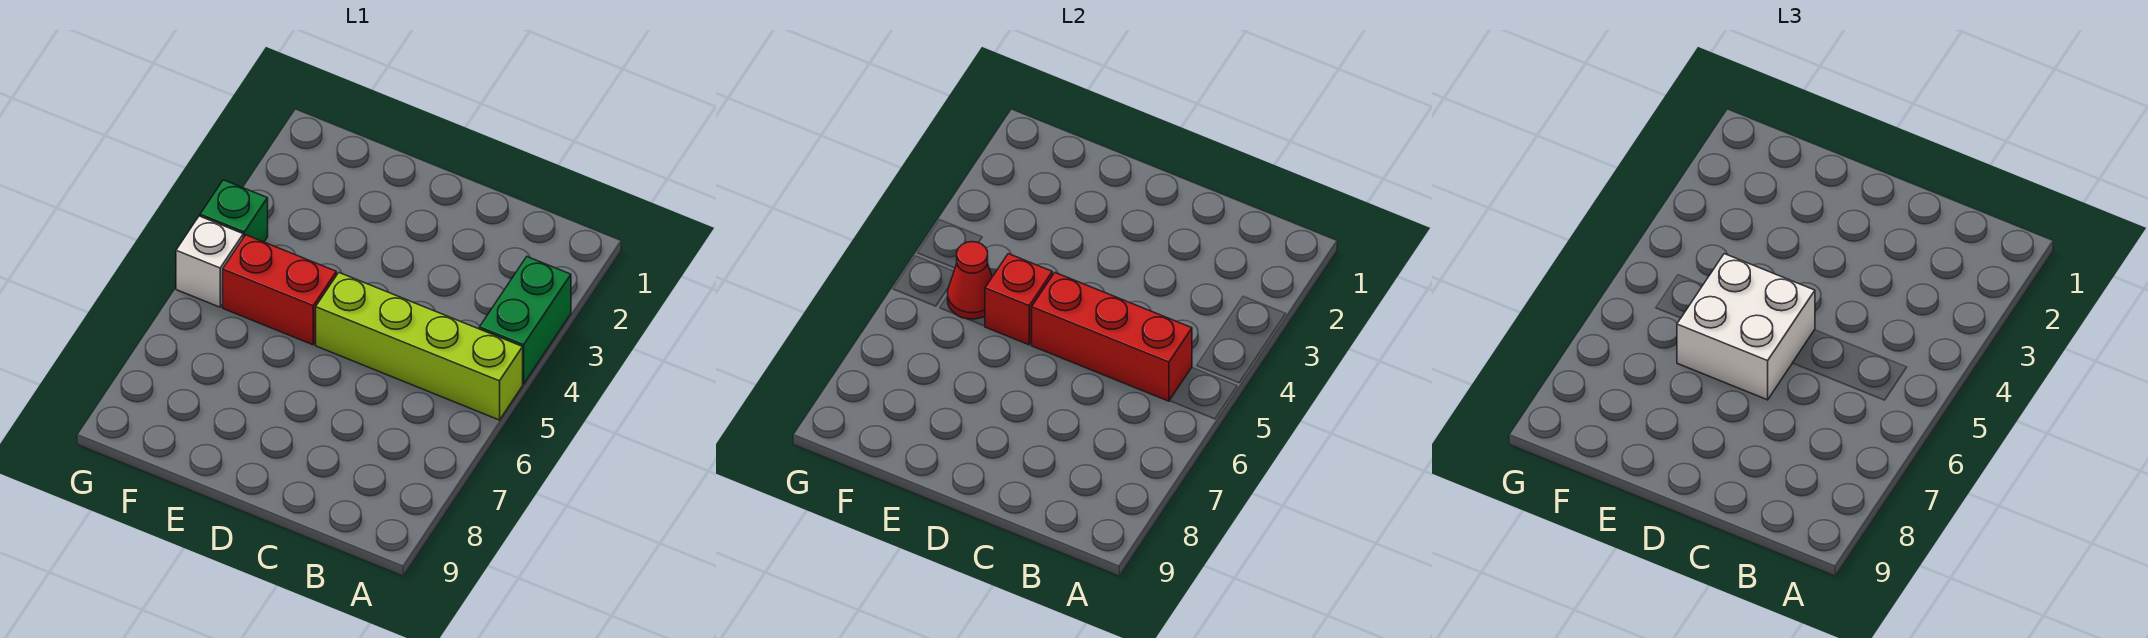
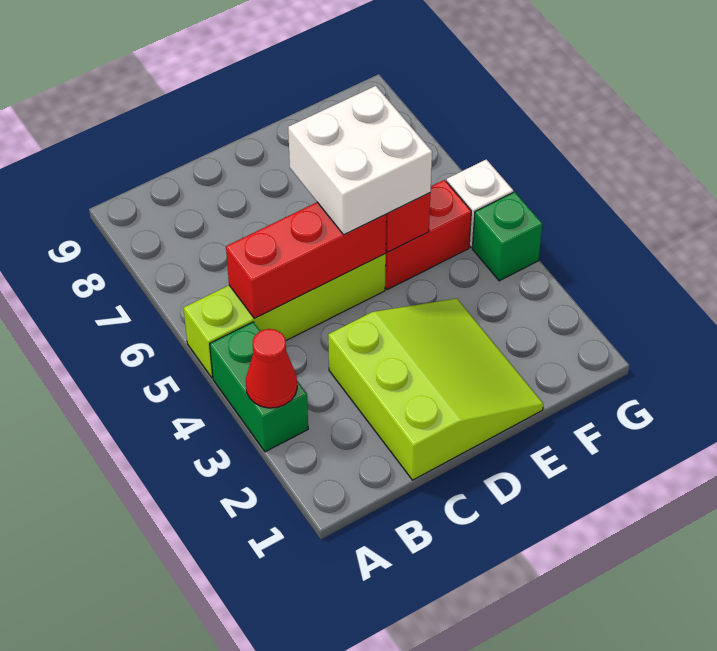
none -> lime 3x3 slope [328,298,543,480]
red 1x1 cone [948,242,992,319] -> red 1x1 cone moved to [246,329,297,408]

